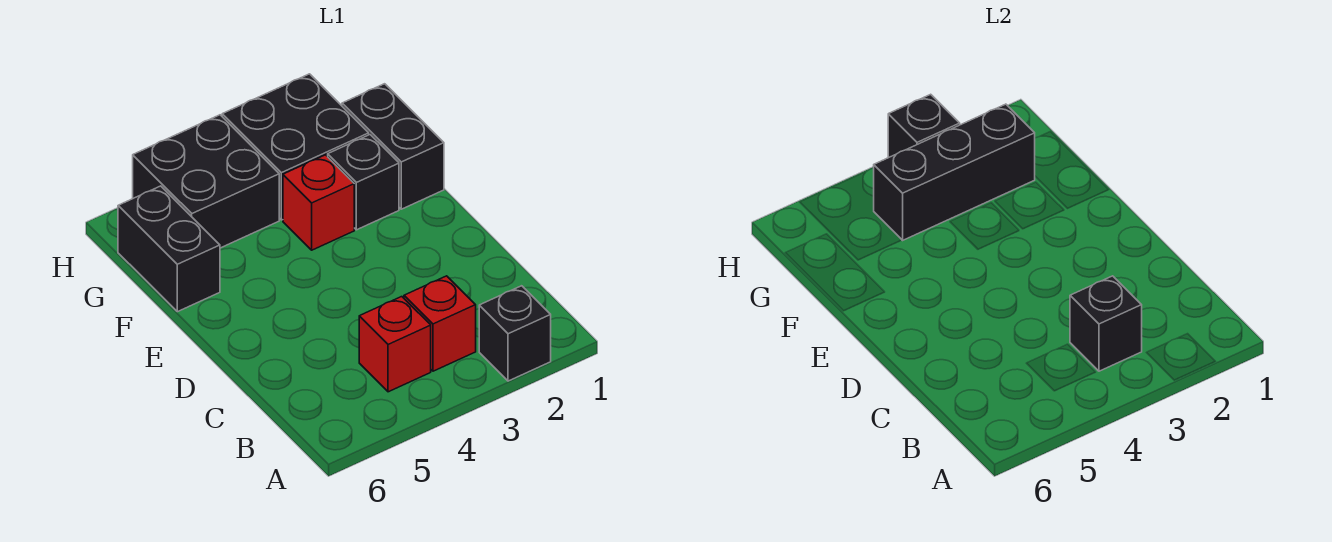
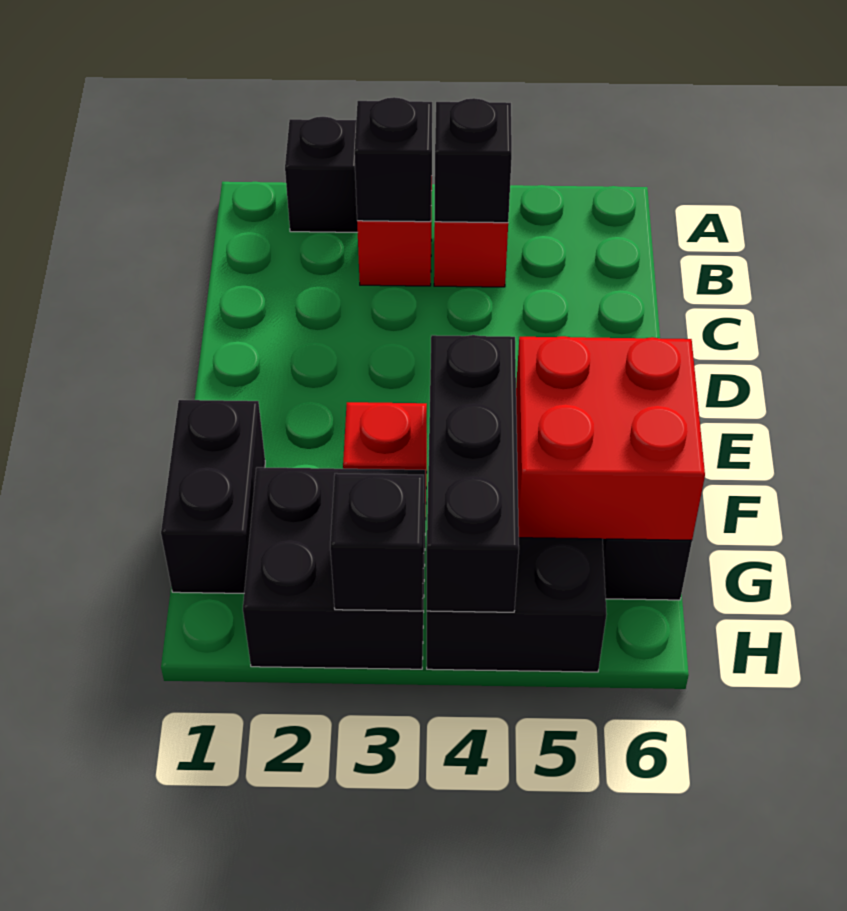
black 1x1 brick [328,135,399,230] -> black 1x1 brick moved to [435,98,512,223]
none -> red 2x2 brick [516,336,705,540]
black 1x3 brick [874,104,1035,240] -> black 1x3 brick turned to [427,335,519,612]

